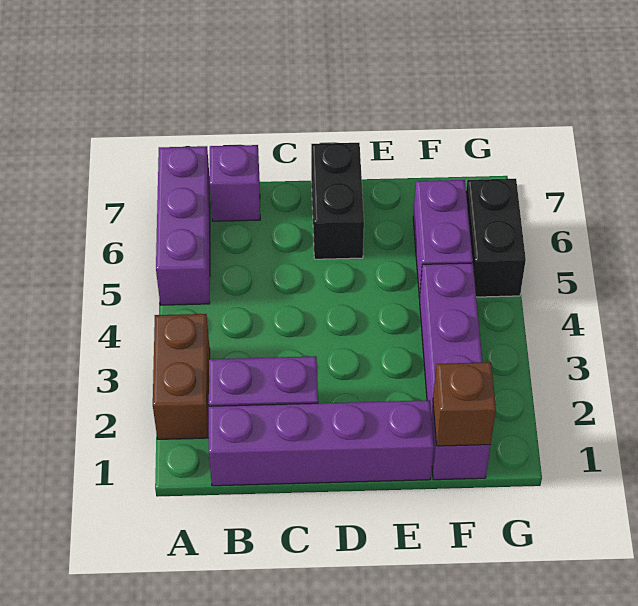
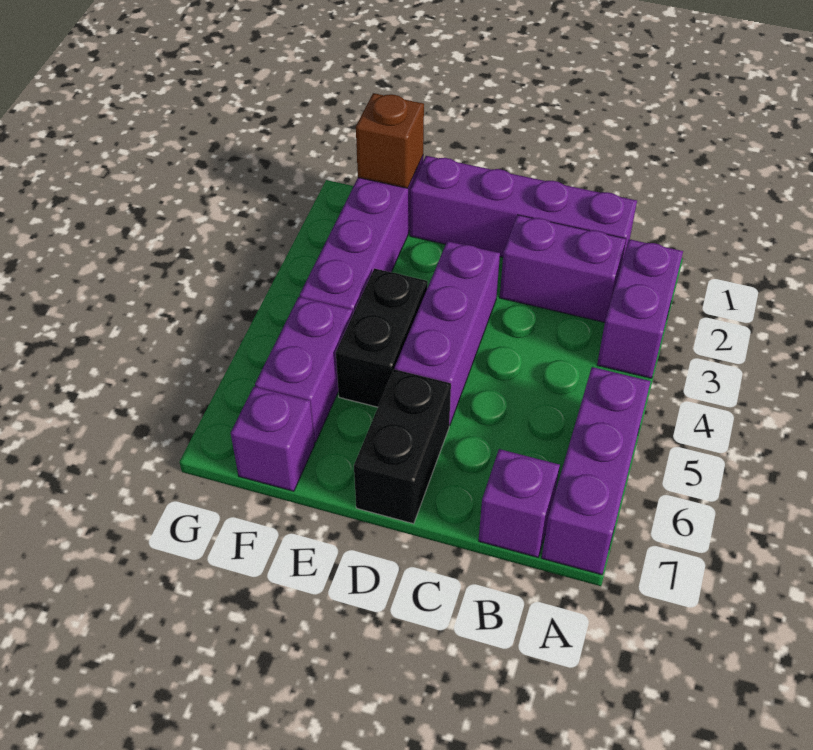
brown 1x2 brick [153,314,210,439] -> purple 1x2 brick [597,239,683,378]
none -> purple 1x3 brick [395,241,500,425]
none -> purple 1x1 brick [231,387,315,491]
black 1x2 brick [466,179,526,297] -> black 1x2 brick moved to [336,268,428,407]

